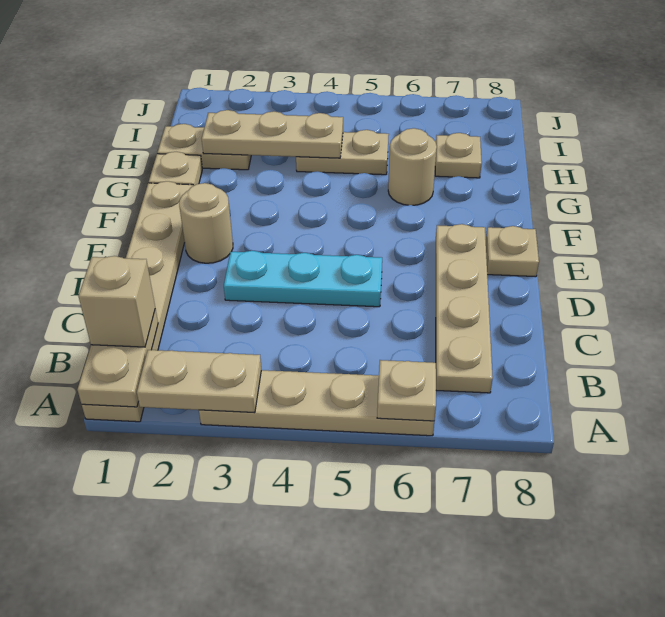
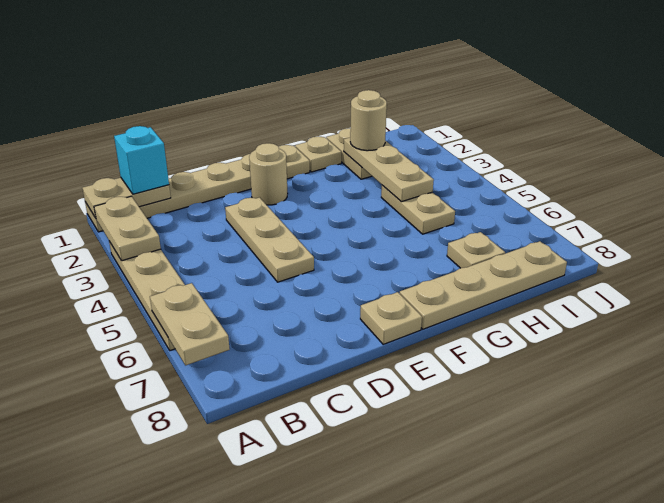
tan 1x1 plate [377,360,436,421] -> tan 1x2 plate [150,283,230,365]
tan 1x1 brick [78,256,155,347] -> cyan 1x1 brick [114,126,169,194]
tan 1x4 plate [436,224,493,393] -> tan 1x4 plate moved to [400,241,567,329]
cyan 1x3 plate [224,251,382,307] -> tan 1x3 plate [225,197,314,282]
tan 1x1 round brick [388,128,437,205] -> tan 1x1 round brick moved to [350,90,387,151]

